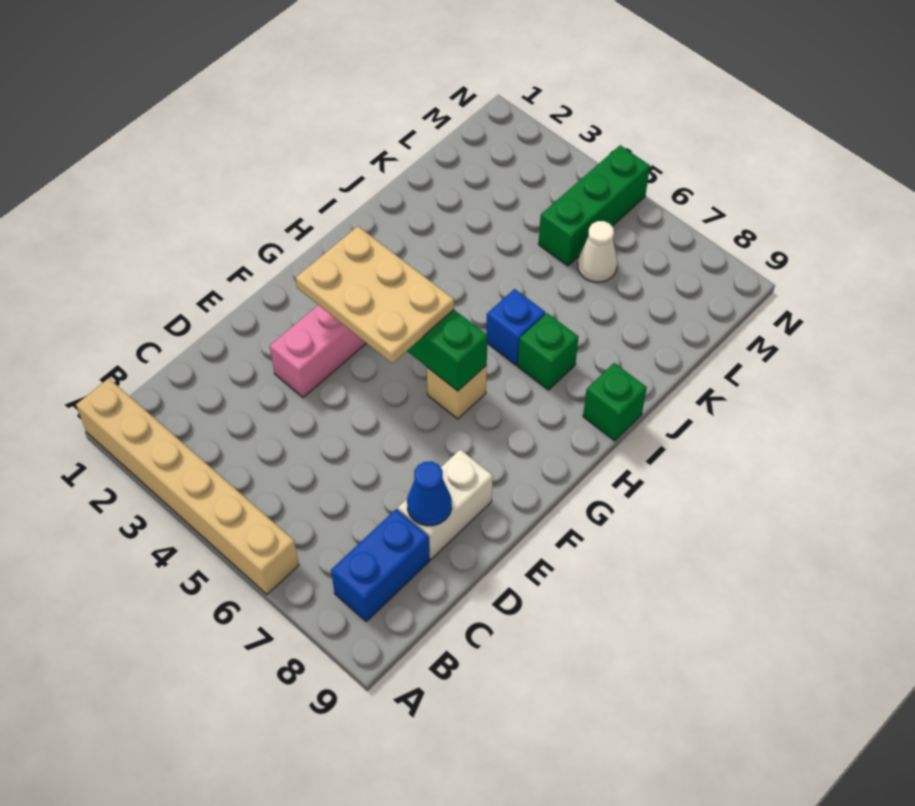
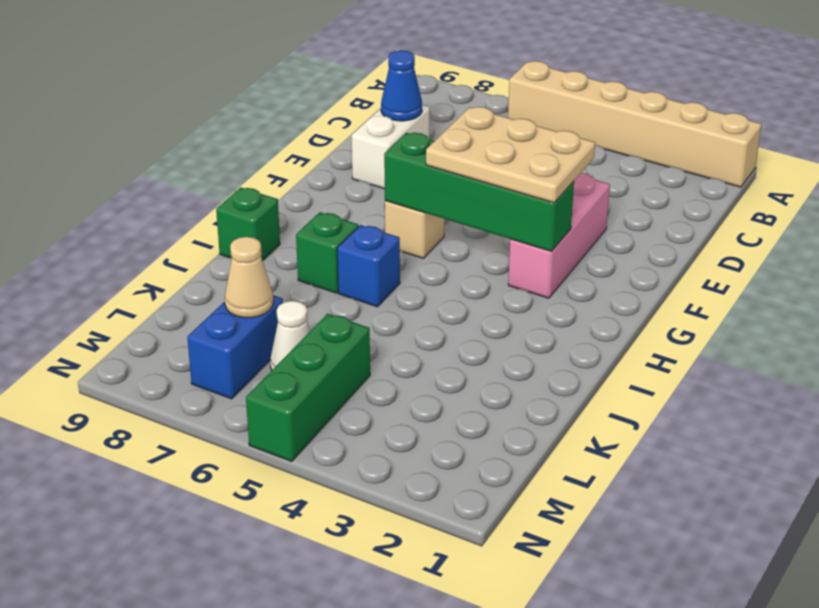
blue 1x2 brick [331,509,430,621] -> blue 1x2 brick moved to [187,295,283,399]
none -> tan 1x1 cone [225,237,273,318]

